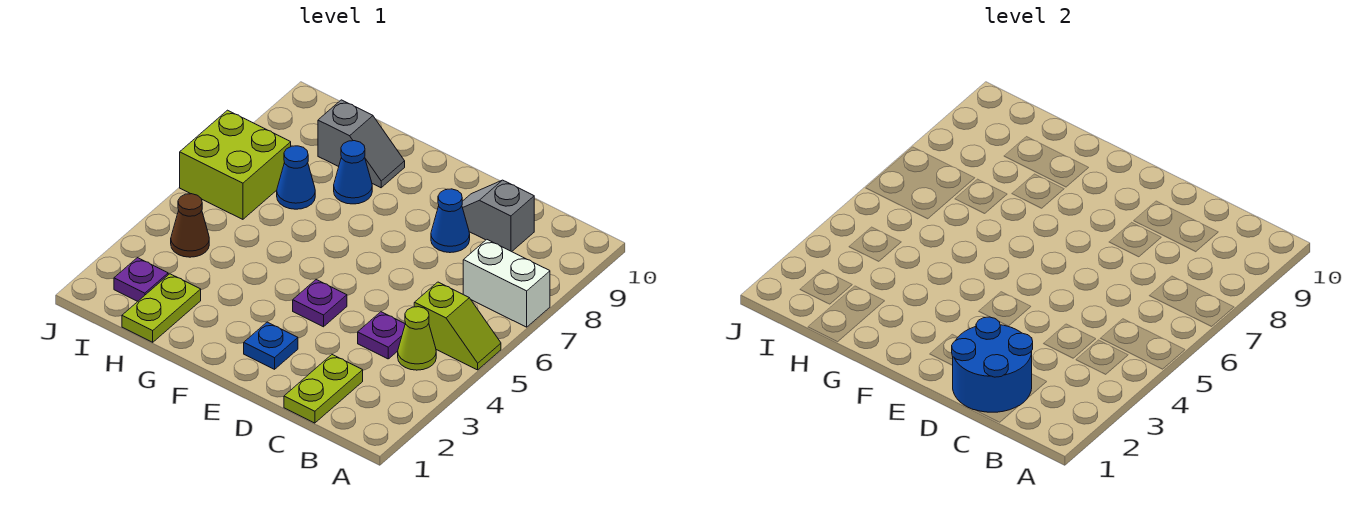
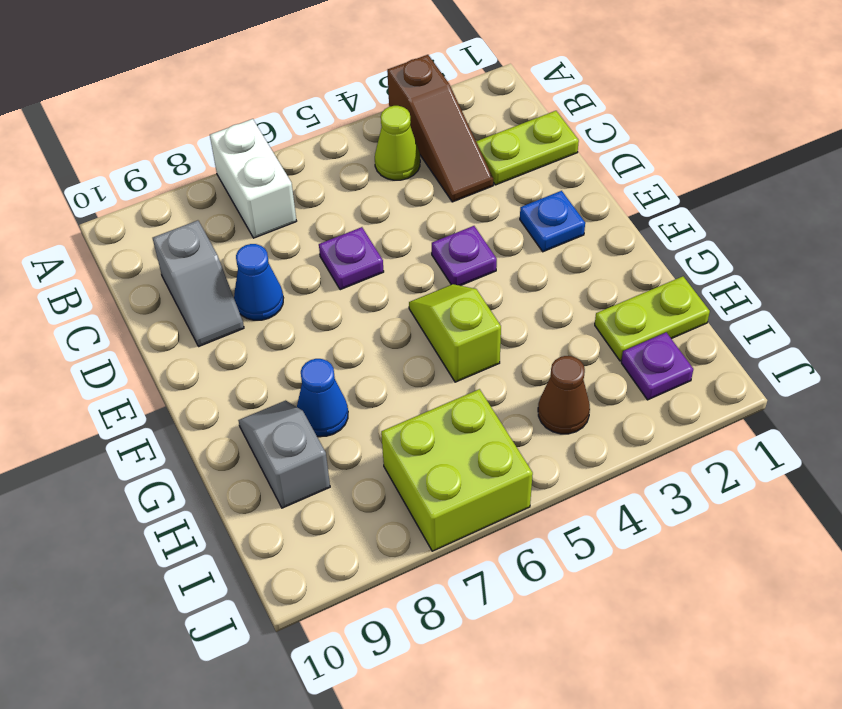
none -> brown 1x3 slope [387,55,493,202]
lime 1x2 slope [414,282,501,370] -> lime 1x2 slope moved to [409,284,501,382]
blue 2x2 round brick [952,317,1033,412] -> none
purple 1x1 plate [358,312,405,359] -> purple 1x1 plate moved to [319,227,384,290]
blue 1x1 cone [277,146,315,209] -> none

